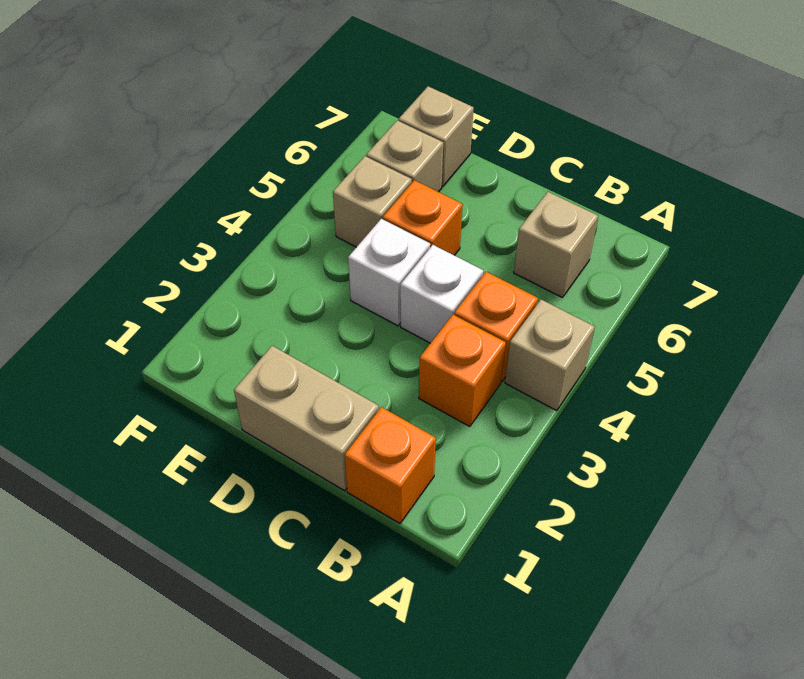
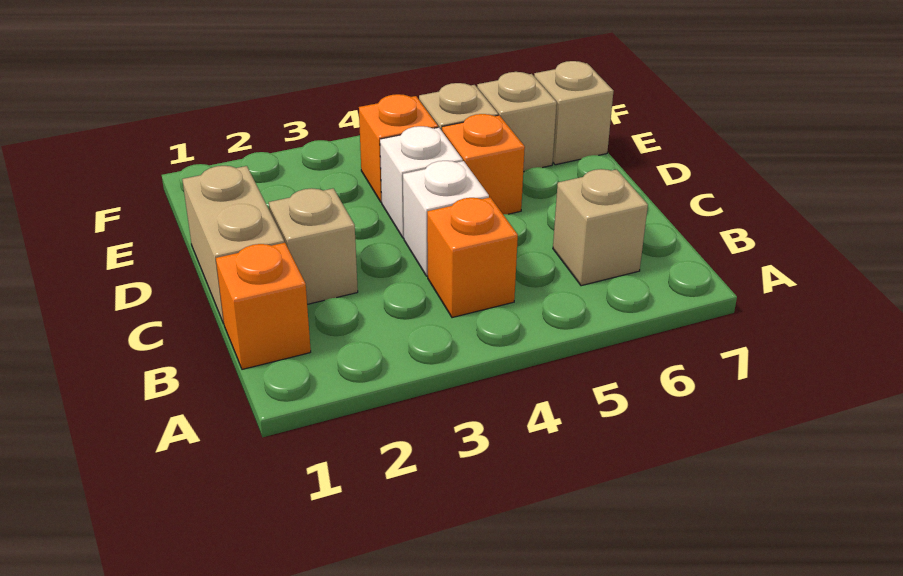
tan 1x1 brick [505,300,595,411] -> tan 1x1 brick moved to [269,188,358,304]
orange 1x1 brick [419,315,506,427] -> orange 1x1 brick moved to [359,94,438,202]

